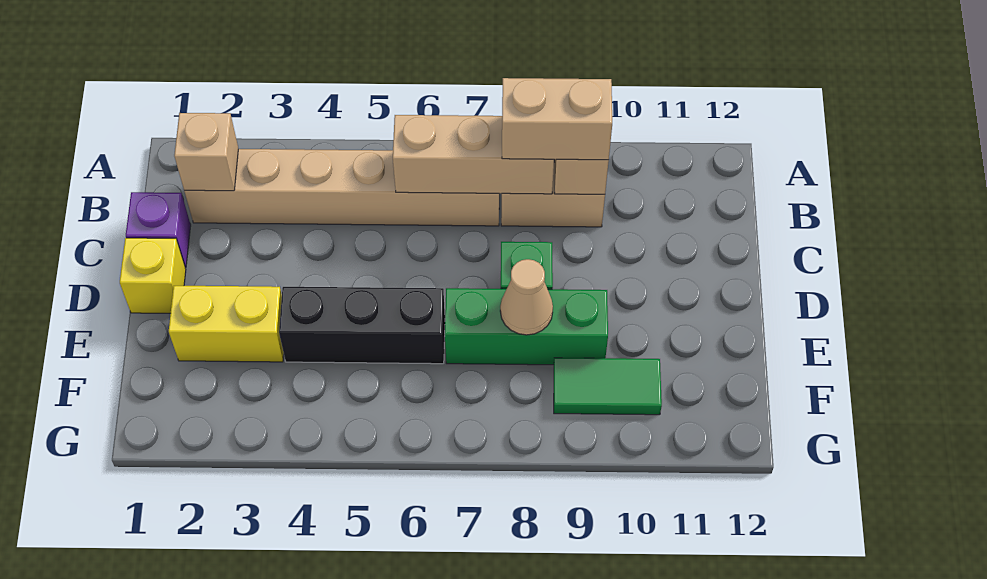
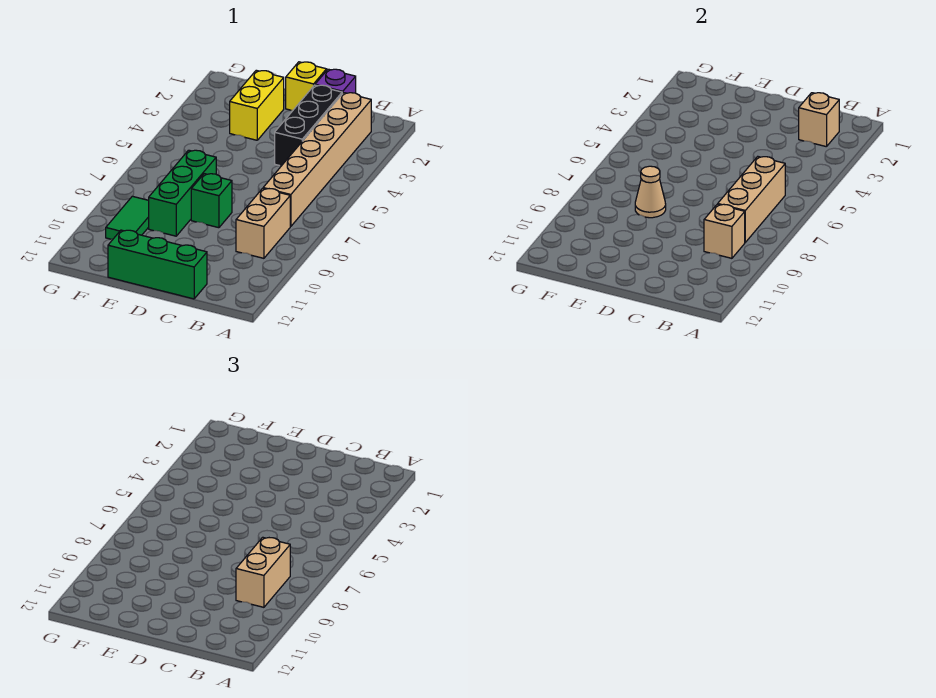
none -> green 1x3 brick [108,230,207,299]
black 1x3 brick [279,287,445,364] -> black 1x3 brick moved to [275,85,342,166]

